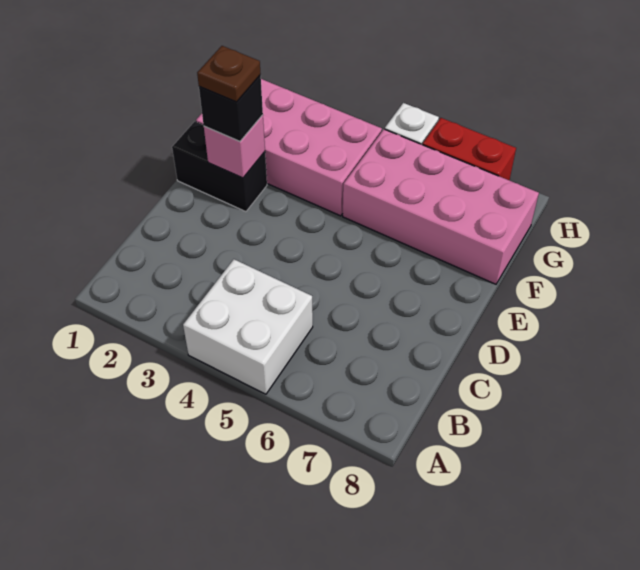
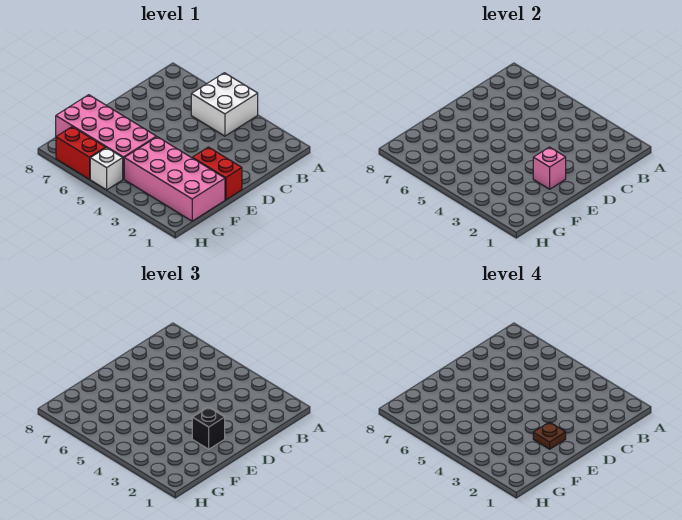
black 1x2 brick [172,122,267,212] -> red 1x2 brick [192,147,242,200]

